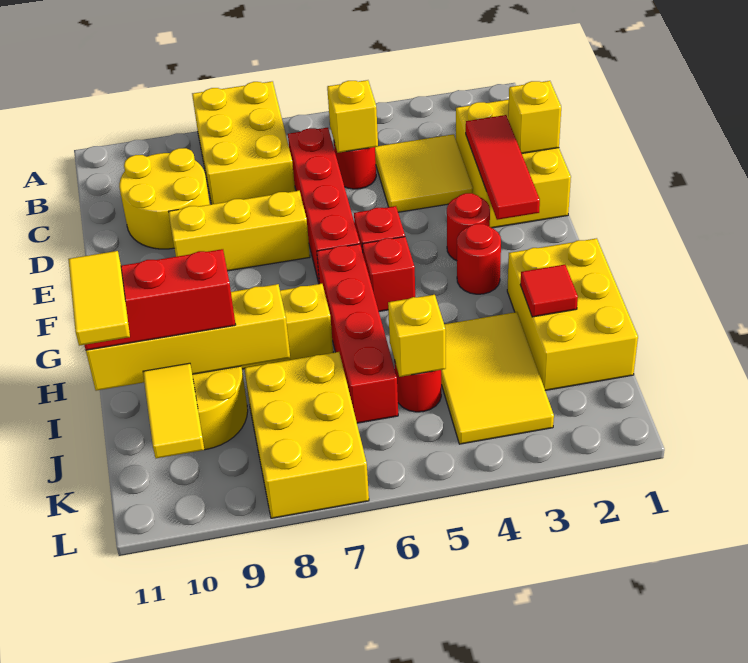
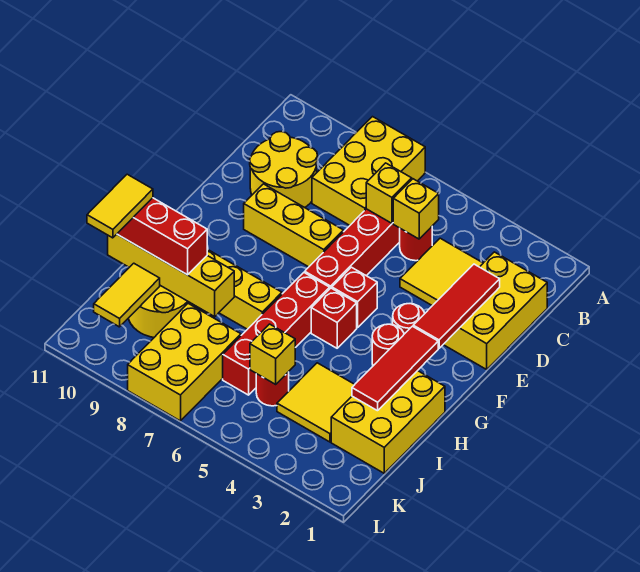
yellow 1x1 brick [508,81,561,153] -> yellow 1x1 brick moved to [366,163,412,223]
red 1x1 tile [520,265,578,317] -> red 1x3 tile [352,326,438,411]
yellow 2x3 tile [441,312,554,444] -> yellow 2x2 tile [277,363,355,442]

